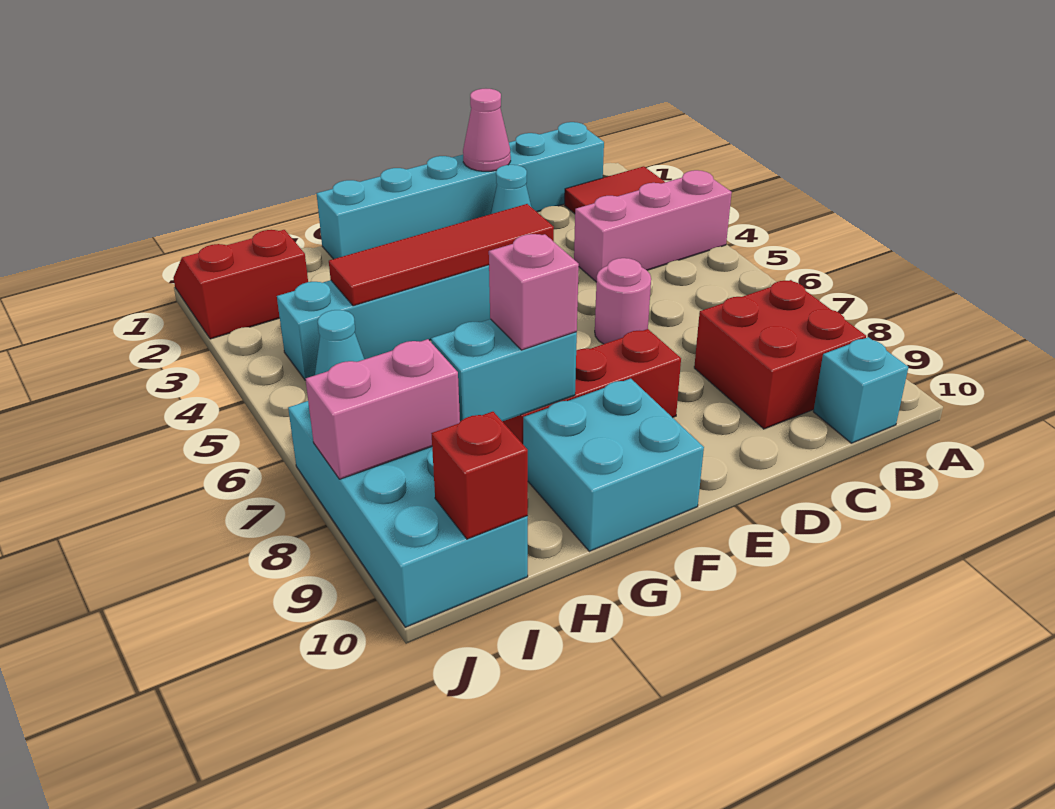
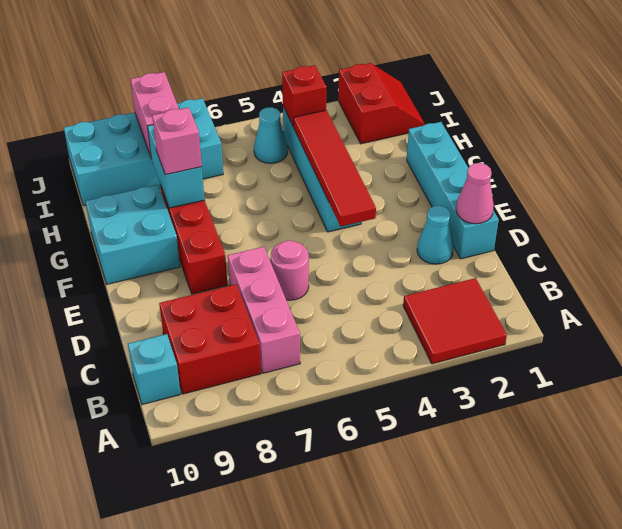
pink 1x3 brick [574,170,732,282] -> pink 1x3 brick moved to [228,247,300,373]
cyan 1x6 brick [317,122,604,259] -> cyan 1x4 brick [407,122,499,259]
red 1x1 brick [431,412,528,539] -> red 1x1 brick moved to [282,65,326,127]

